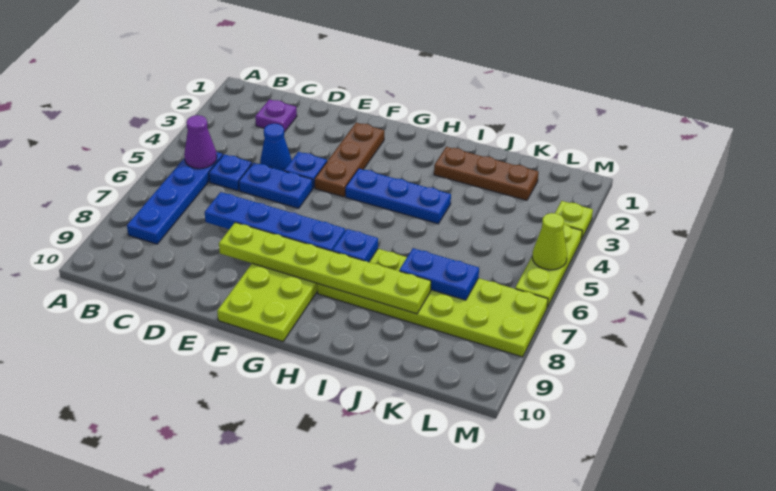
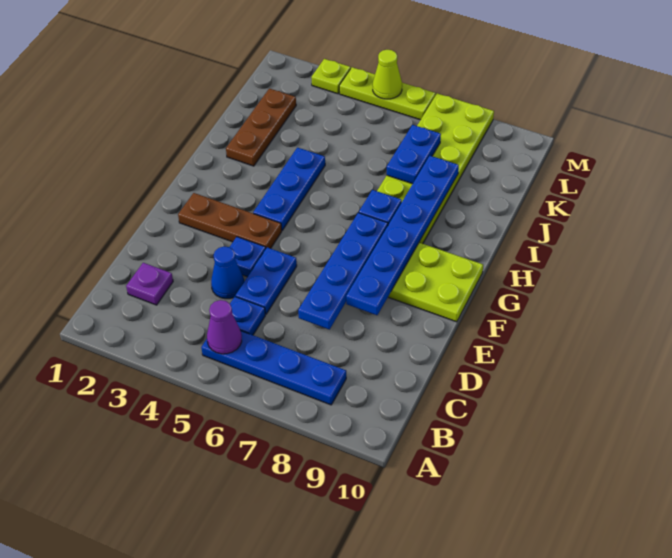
lime 1x6 plate [219,222,431,314] -> blue 1x6 plate [346,156,459,315]

